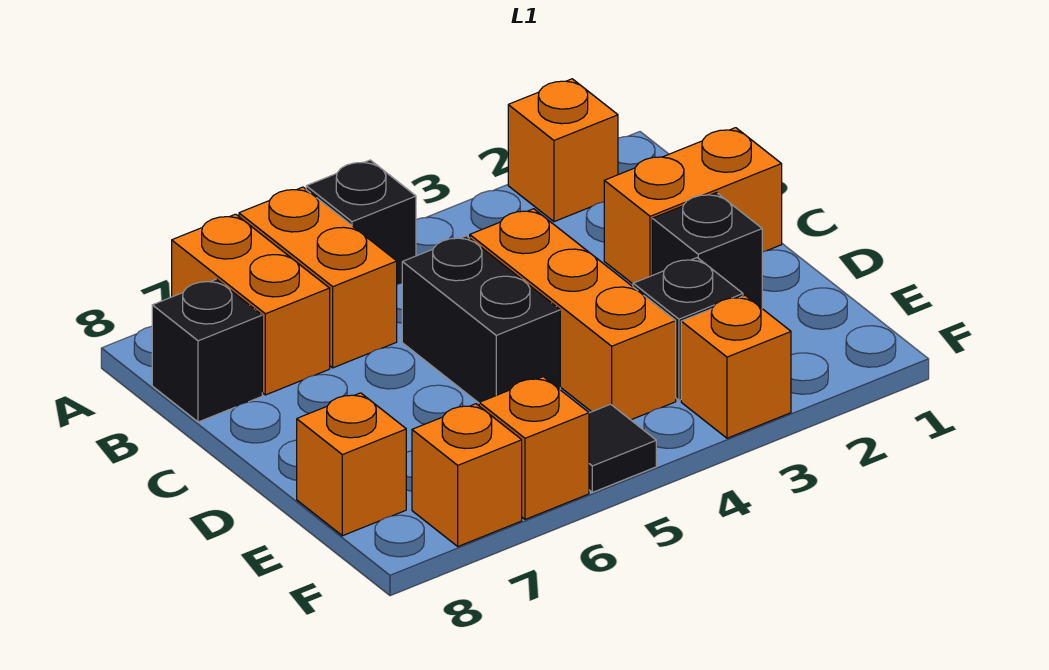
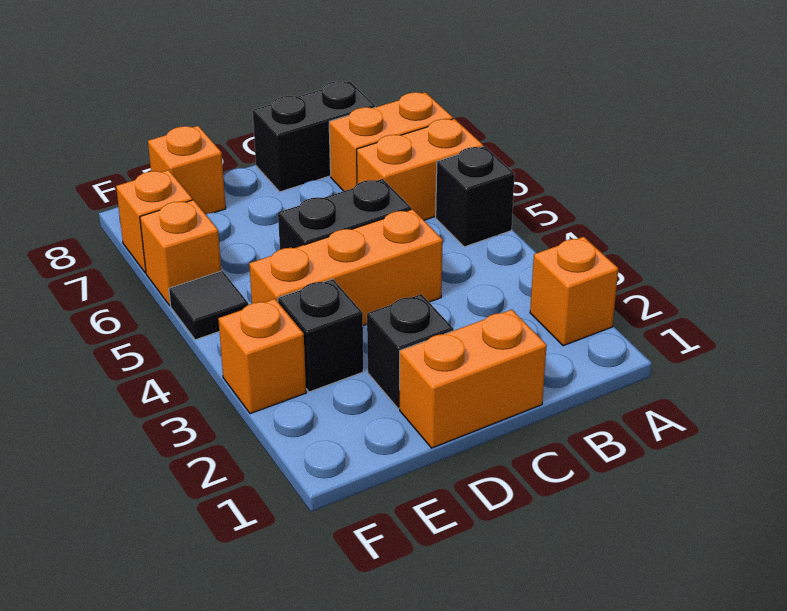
black 1x1 brick [152,279,262,422] -> black 1x2 brick [253,81,375,192]
orange 1x2 brick [604,128,782,284] -> orange 1x2 brick turned to [400,310,547,448]

